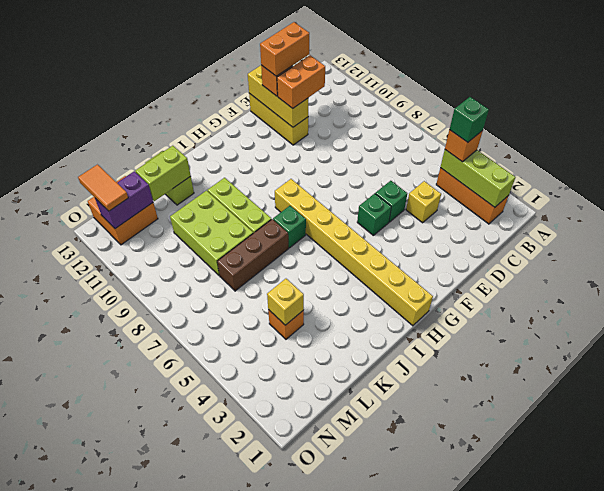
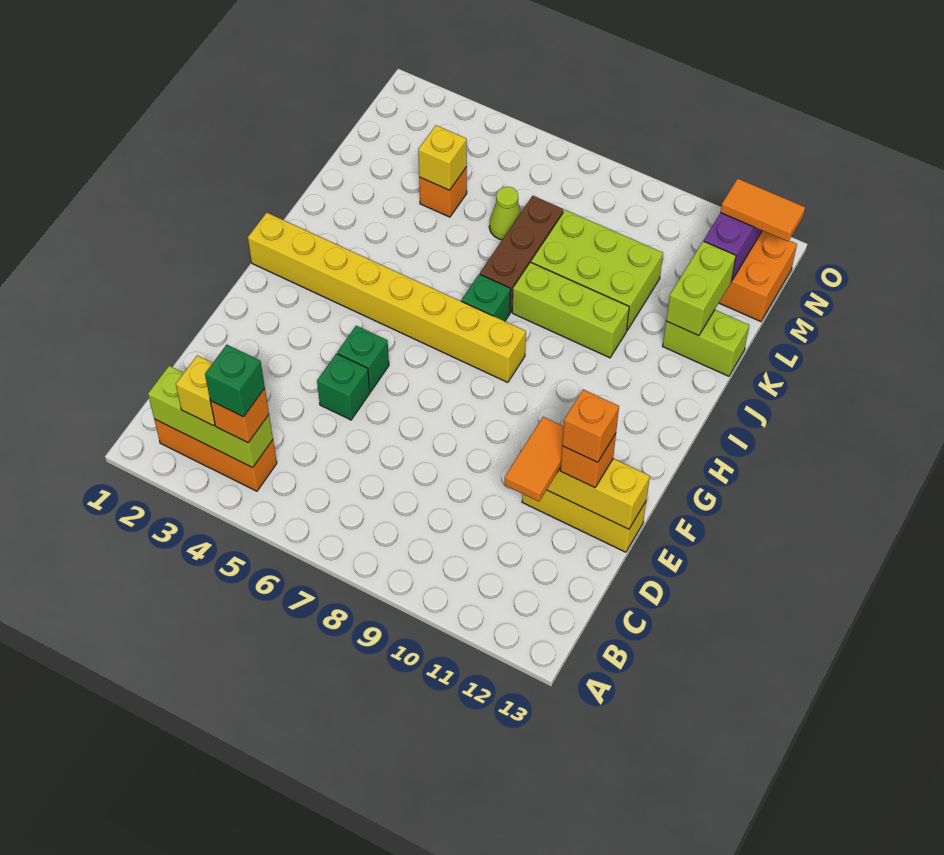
yellow 1x1 brick [406,181,441,223] -> yellow 1x1 brick moved to [176,355,215,426]
orange 1x2 brick [277,55,325,108] -> orange 1x2 tile [505,417,564,501]
orange 1x2 brick [260,22,309,76] -> orange 1x1 brick [562,390,619,462]
none -> lime 1x1 cone [489,187,521,240]

